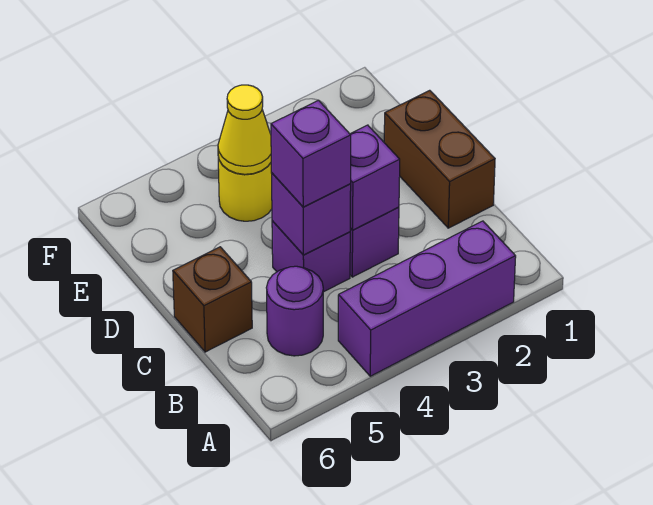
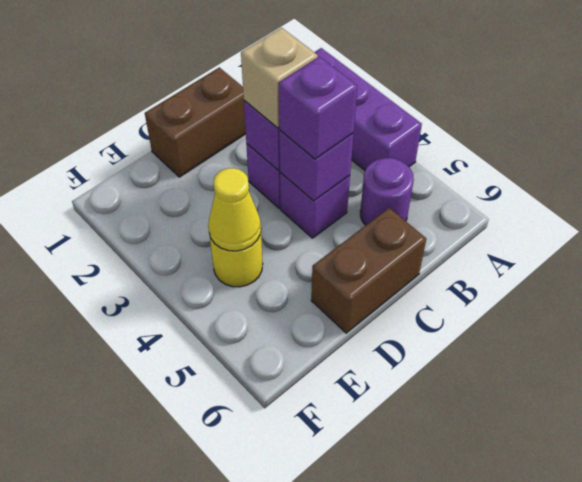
none -> tan 1x1 brick [241,28,318,128]
brown 1x1 brick [173,247,252,352] -> brown 1x2 brick [311,208,426,333]

